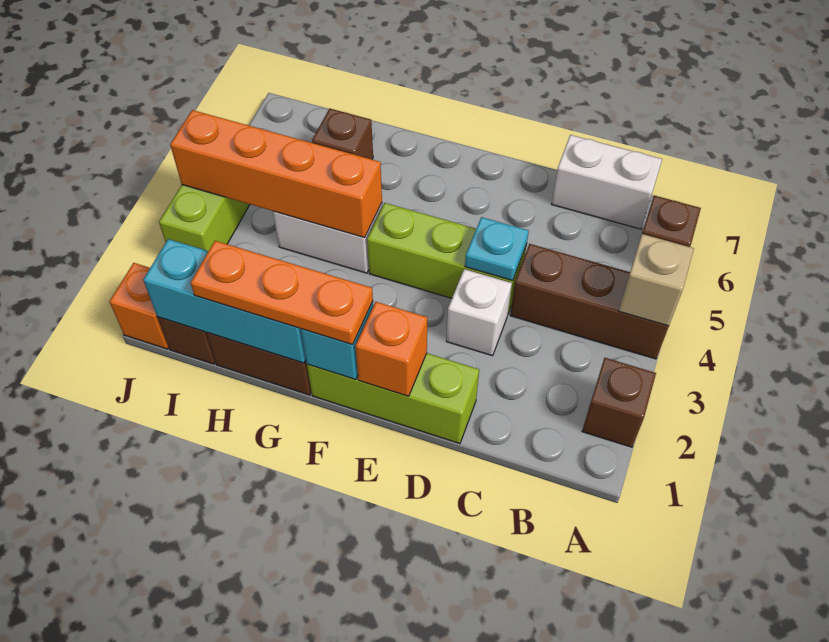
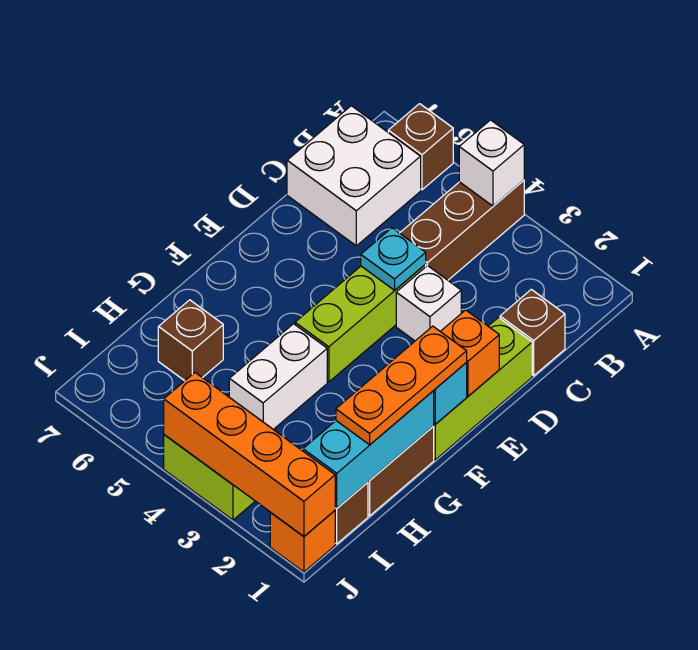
brown 1x1 brick [582,358,656,447] -> brown 1x1 brick moved to [500,289,565,376]
tan 1x1 brick [619,234,694,326] -> white 1x1 brick [459,120,524,206]
white 1x2 brick [552,135,662,229] -> white 2x2 brick [287,106,421,246]
orange 1x4 brick [170,110,382,237] -> orange 1x4 brick turned to [164,373,335,536]

